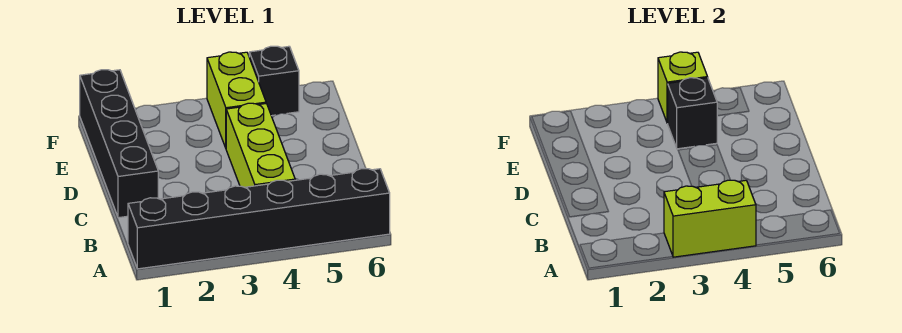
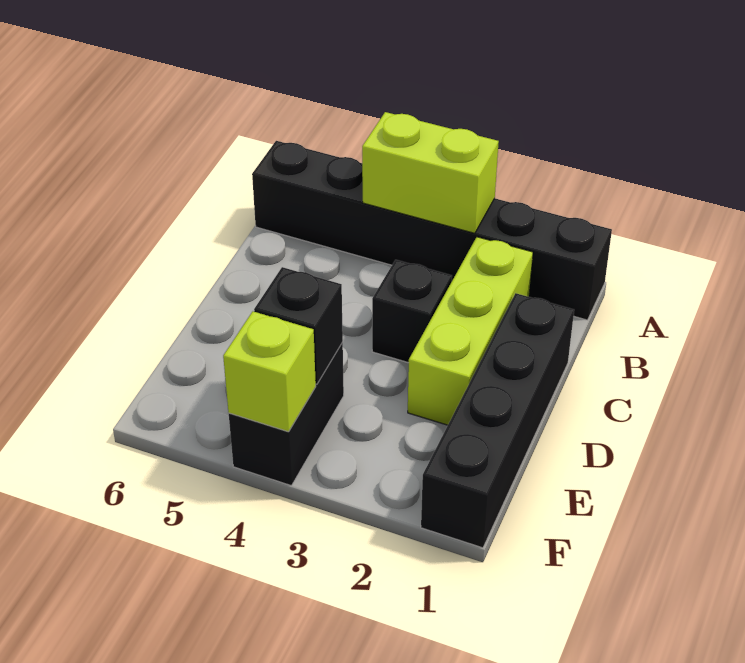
lime 1x3 brick [226,103,295,187] -> lime 1x3 brick moved to [408,237,533,425]
lime 1x2 brick [207,52,266,148] -> black 1x2 brick [229,342,344,486]
black 1x1 brick [249,46,299,116] -> black 1x1 brick moved to [372,260,452,363]

